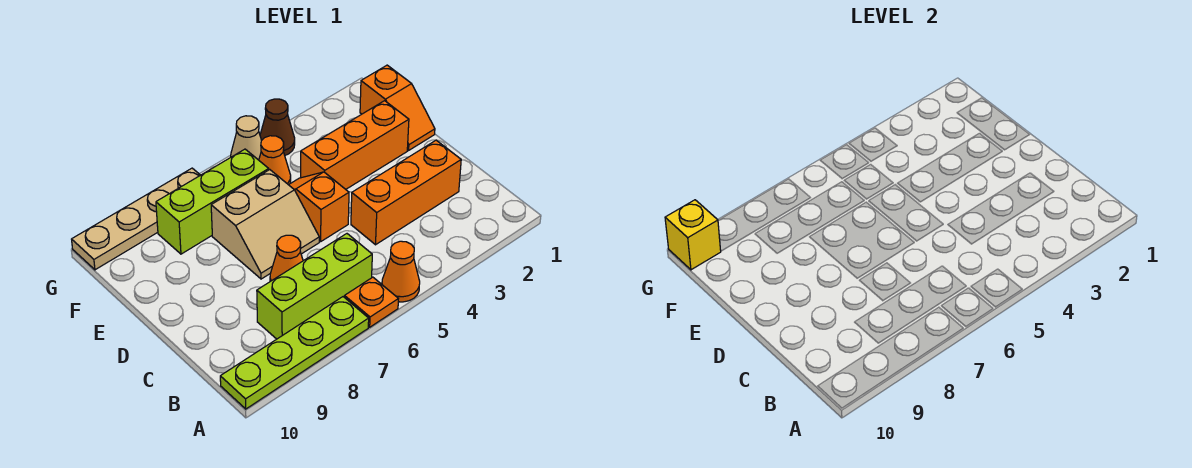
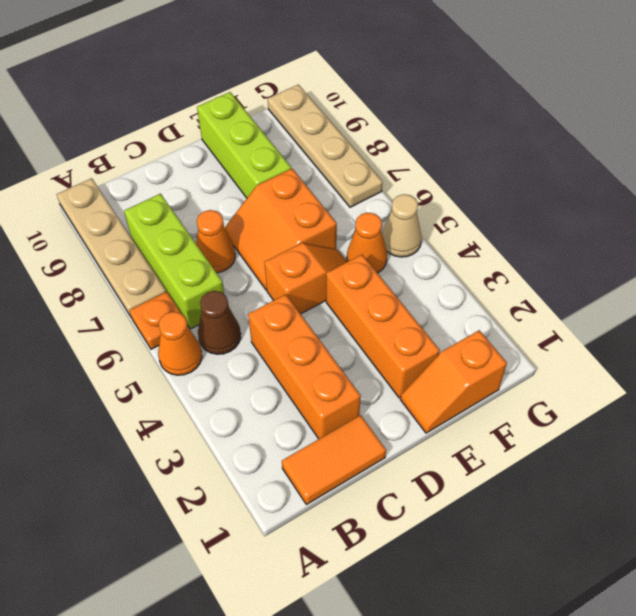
lime 1x4 plate [220,297,369,409] -> tan 1x4 plate [57,178,166,317]
none -> orange 1x2 tile [282,415,386,505]
tan 2x2 slope [211,170,319,279] -> orange 2x2 slope [225,169,337,290]
lime 1x3 brick [156,149,269,254] -> lime 1x3 brick moved to [197,92,291,198]
brown 1x1 cone [260,99,295,155] -> brown 1x1 cone moved to [198,291,241,354]
yellow 1x1 brick [665,200,721,270] -> none

